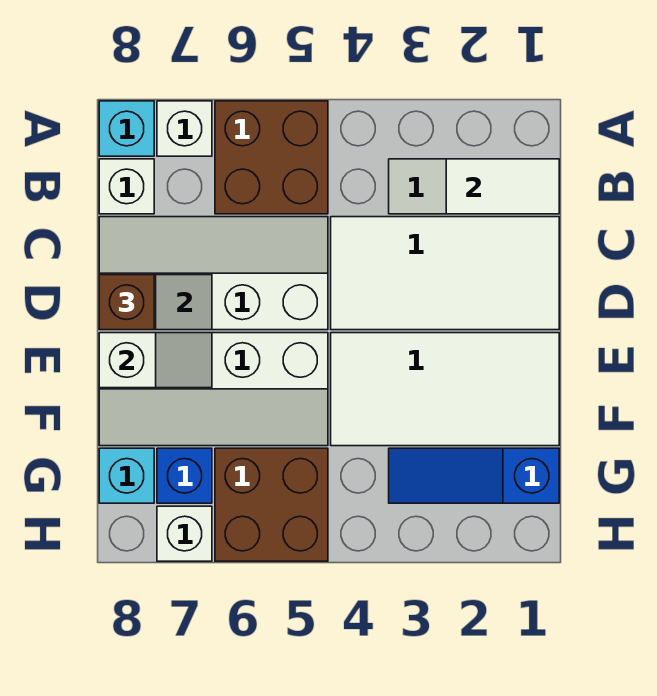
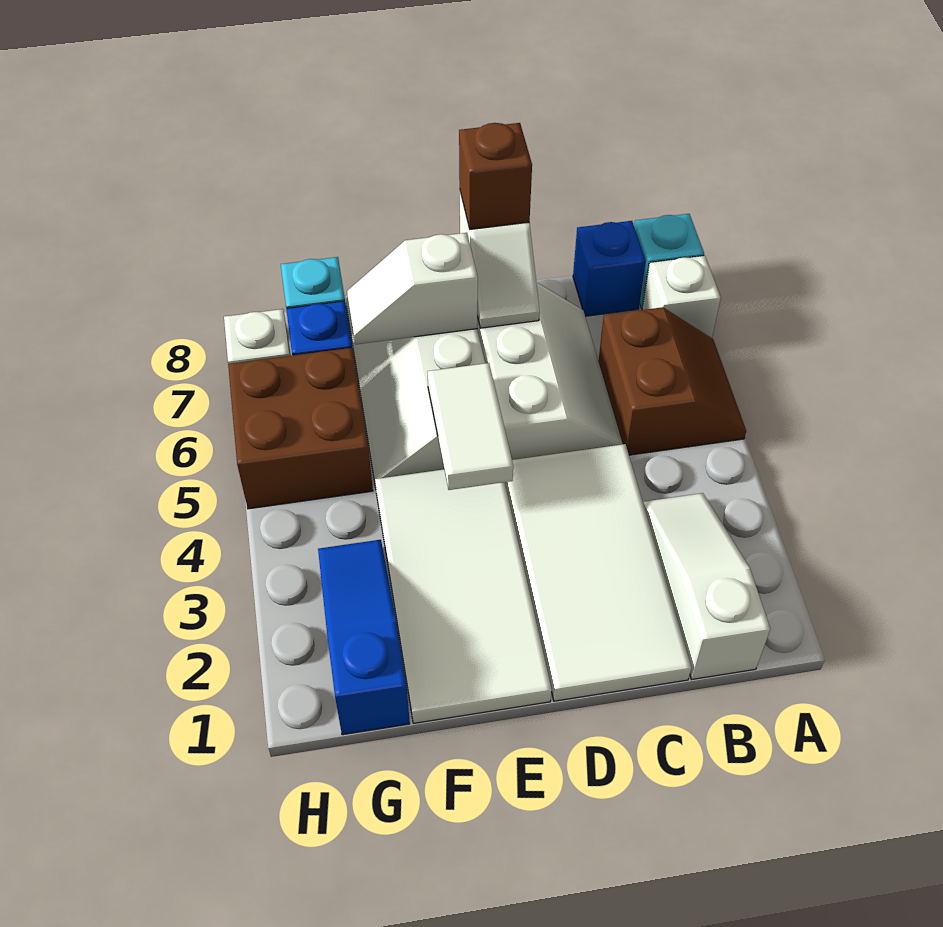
brown 2x2 brick [215,101,328,214] -> brown 2x2 slope [598,307,746,455]
white 1x2 tile [446,159,559,214] -> white 1x2 tile moved to [427,363,513,490]
white 1x1 brick [99,159,154,214] -> blue 1x1 brick [573,221,646,316]
white 2x4 slope [99,217,328,330] -> white 2x3 slope [477,282,623,460]
white 1x2 slope [99,333,212,388] -> white 1x2 slope turned to [347,233,478,344]

